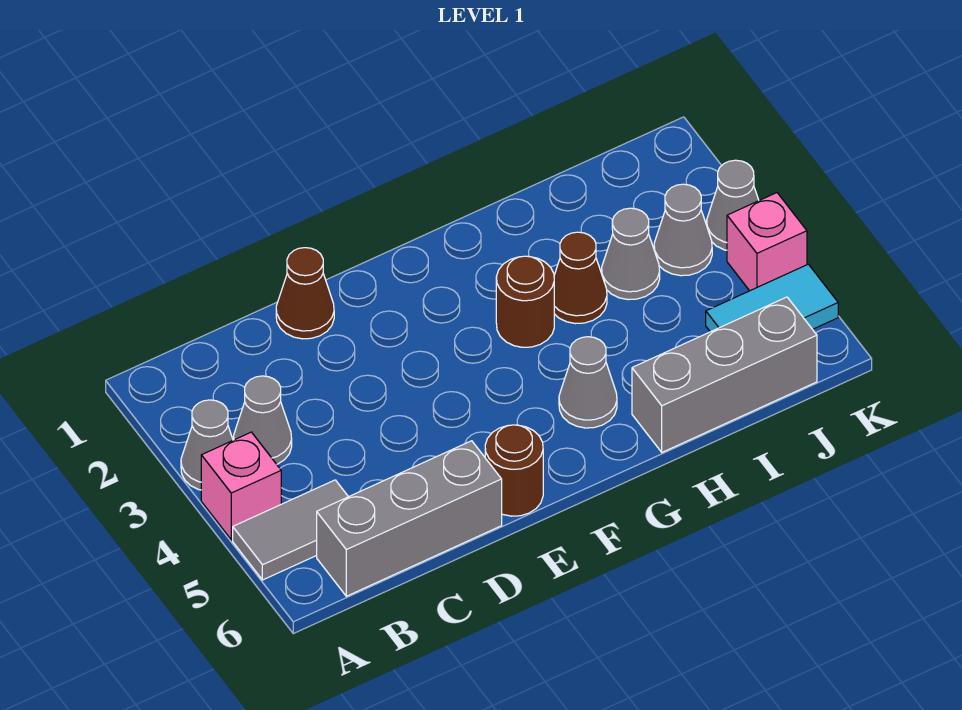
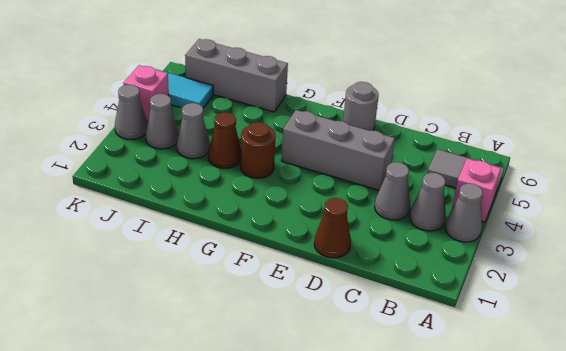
grey 1x3 brick [317,441,502,596] -> grey 1x3 brick moved to [281,110,395,190]
brown 1x1 round brick [485,425,543,516] -> grey 1x1 round brick [343,82,379,131]
grey 1x1 cone [559,337,617,428] -> grey 1x1 cone moved to [375,162,410,220]

